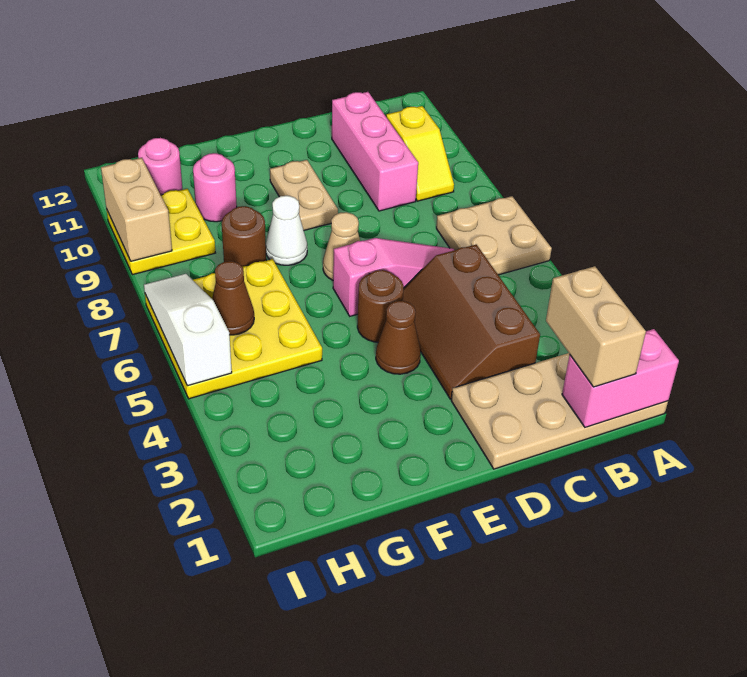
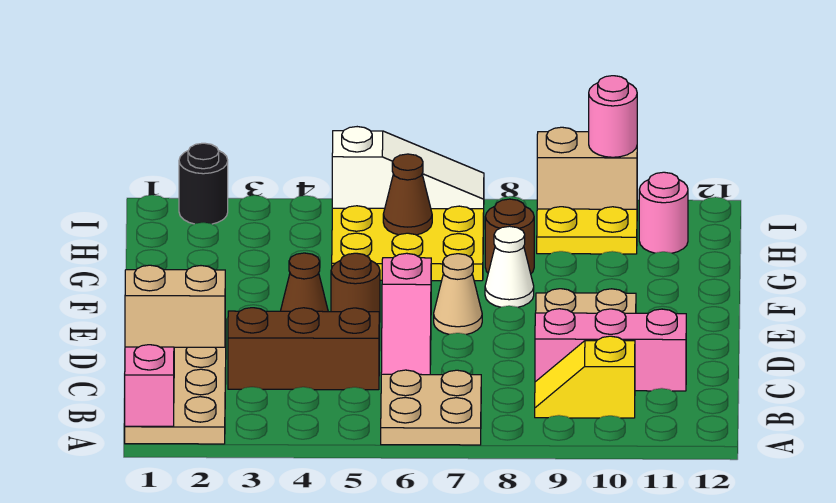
pink 1x1 round brick [193,153,237,222] -> pink 1x1 round brick moved to [589,76,637,157]
none -> black 1x1 round brick [179,143,228,224]

